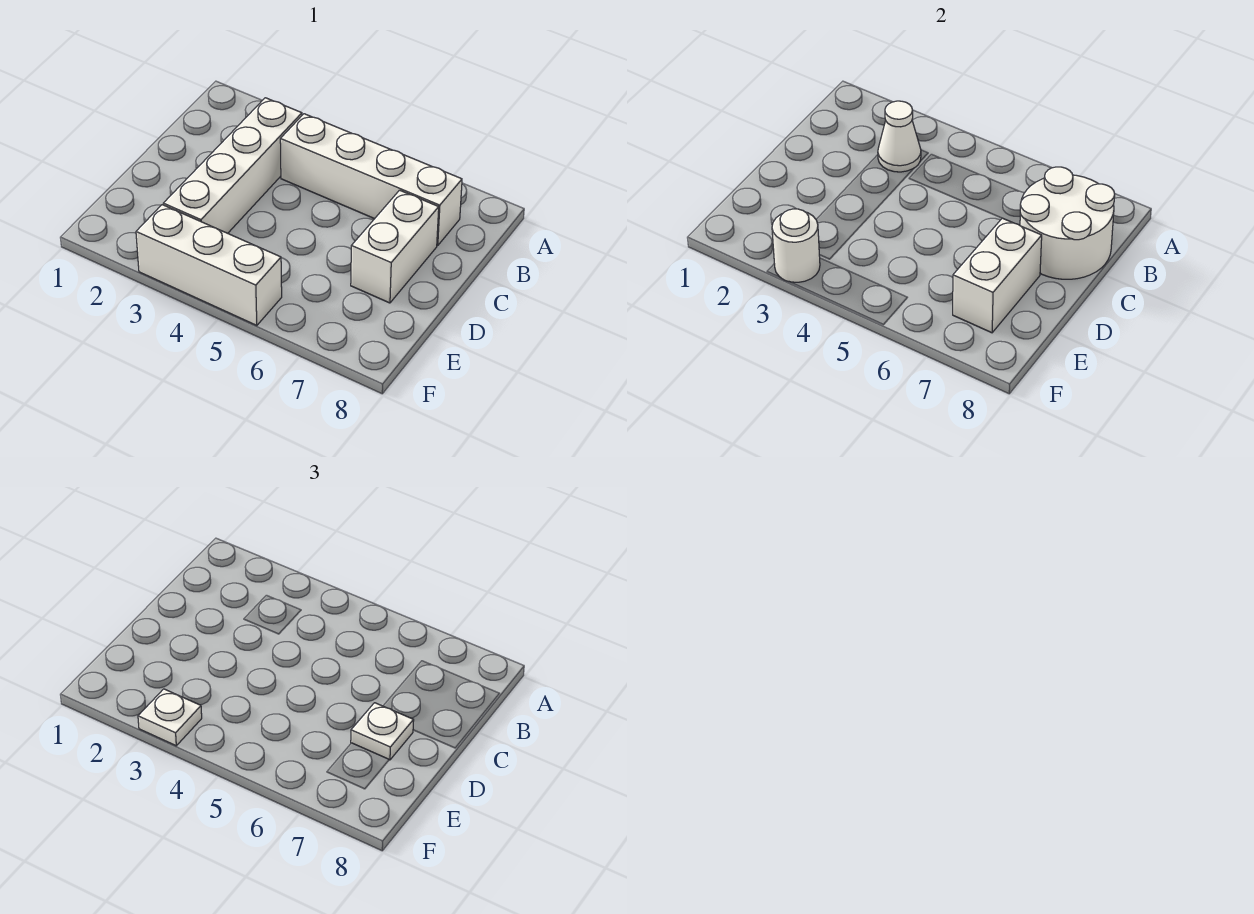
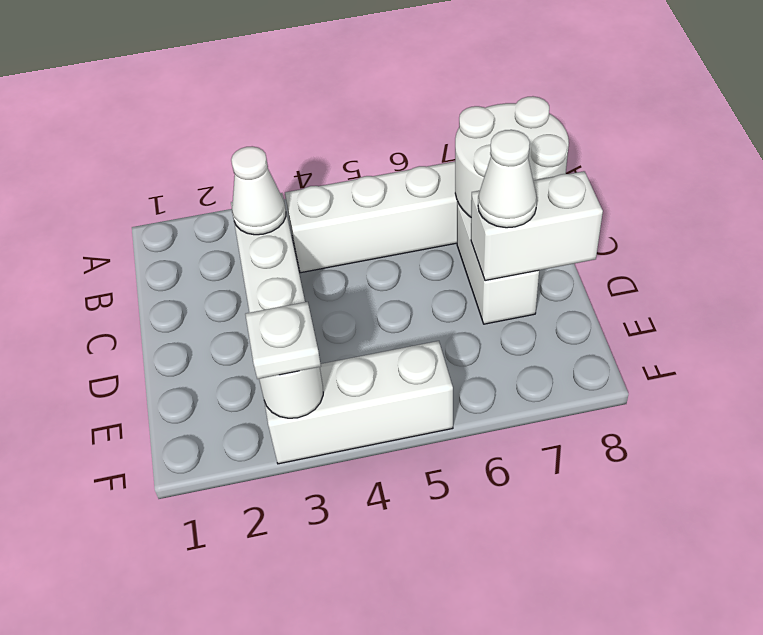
white 1x2 brick [953,218,1042,333] -> white 1x2 brick turned to [471,171,603,281]
white 1x1 plate [351,703,414,760] -> white 1x1 cone [478,130,537,228]

